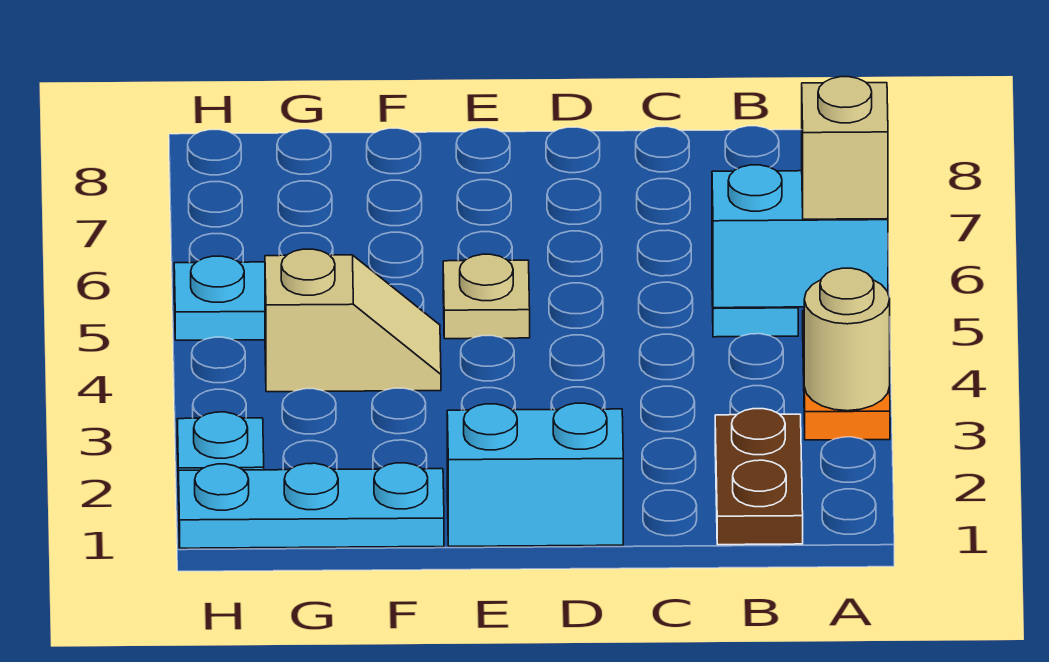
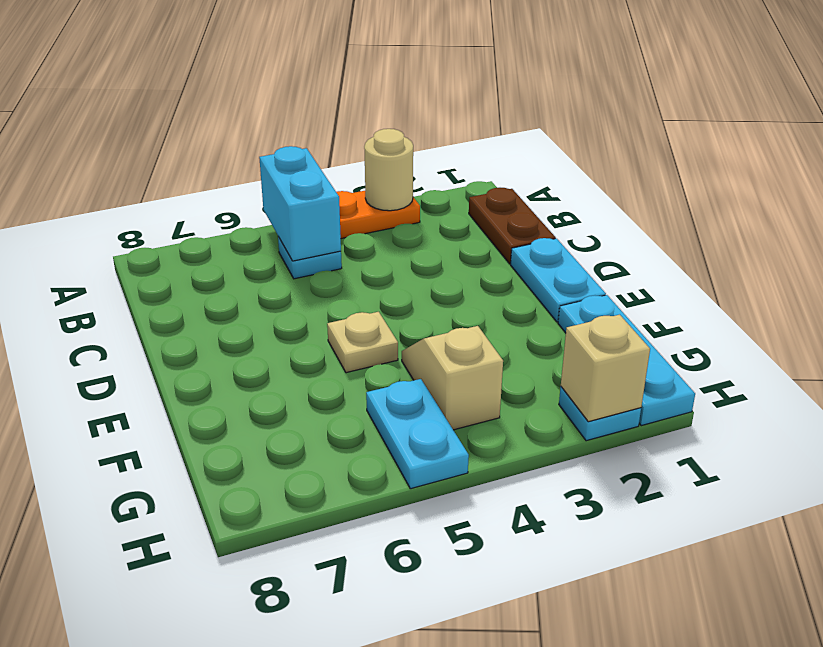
tan 1x1 brick [802,77,888,219] -> tan 1x1 brick moved to [561,315,650,422]
brown 1x2 plate [715,409,803,545] -> brown 1x2 plate turned to [469,188,556,264]
cyan 1x2 brick [447,403,623,546] -> cyan 1x2 plate [511,238,606,322]

